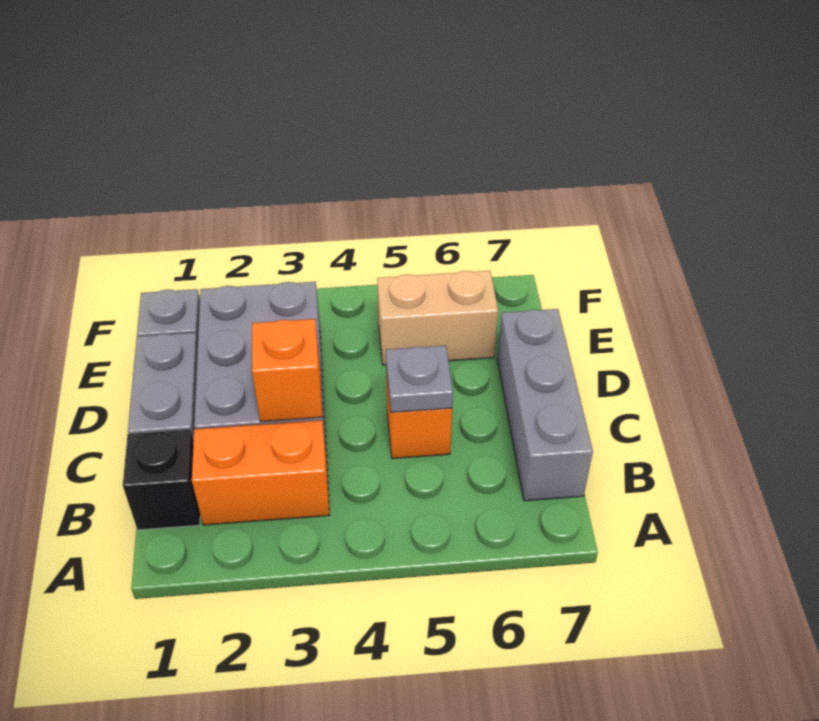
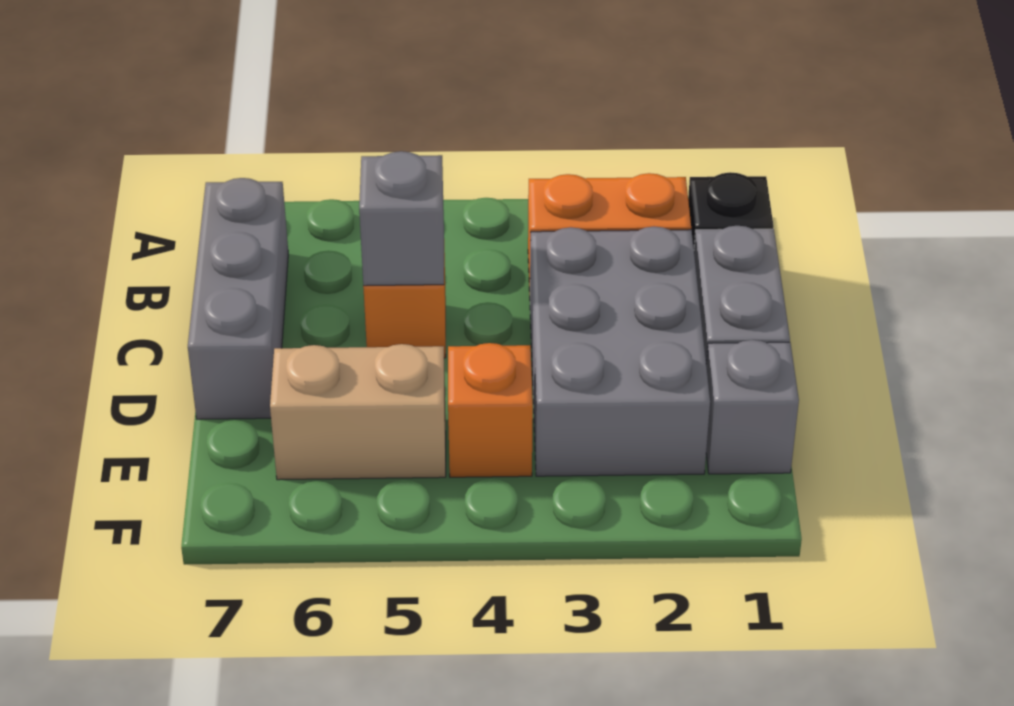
orange 1x1 brick [252,319,322,422] -> orange 1x1 brick moved to [448,343,533,477]
grey 1x1 plate [386,346,453,412] -> grey 1x1 brick [359,151,444,286]

